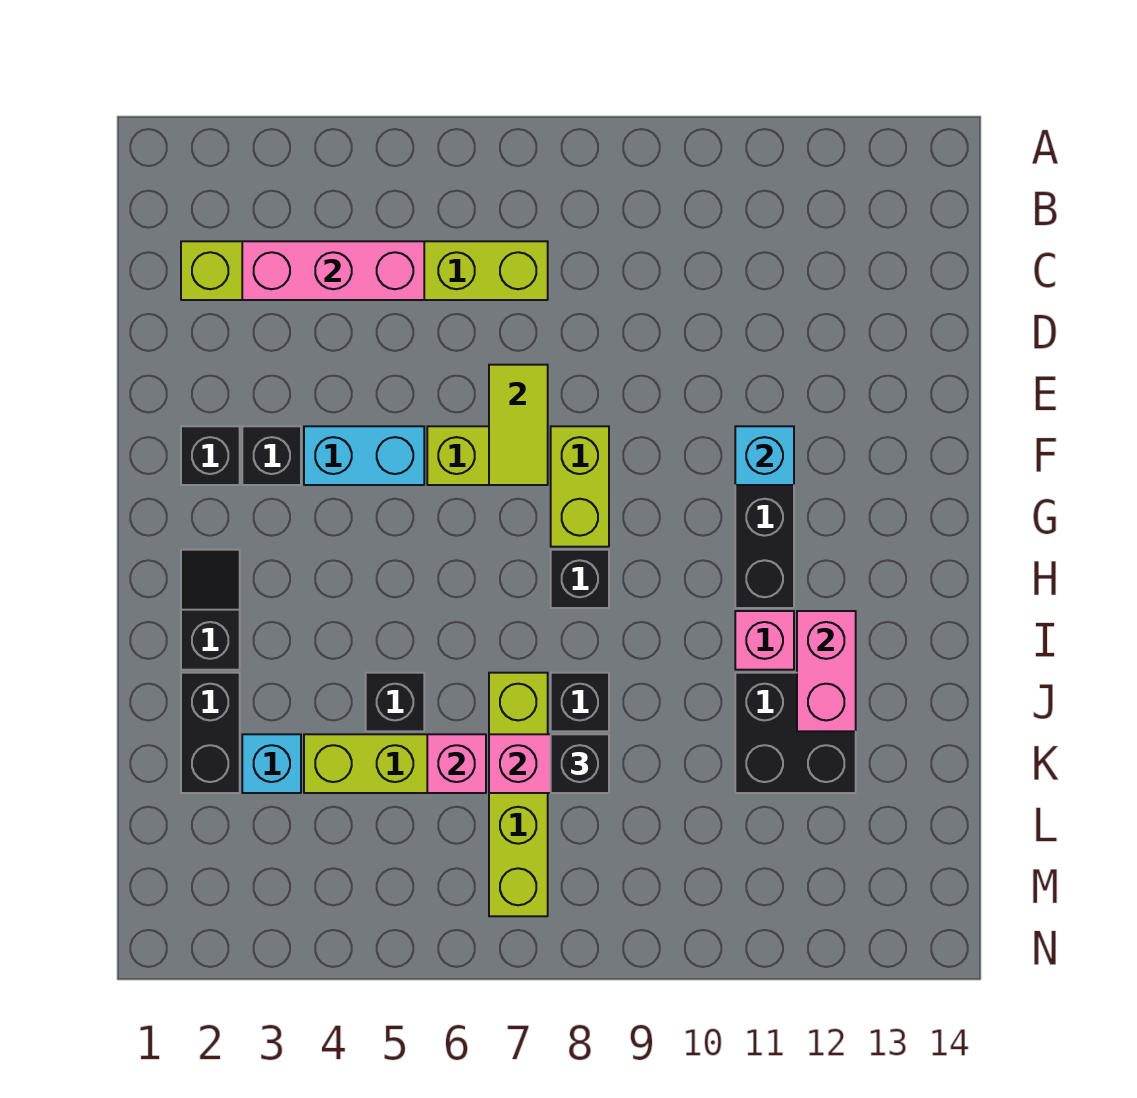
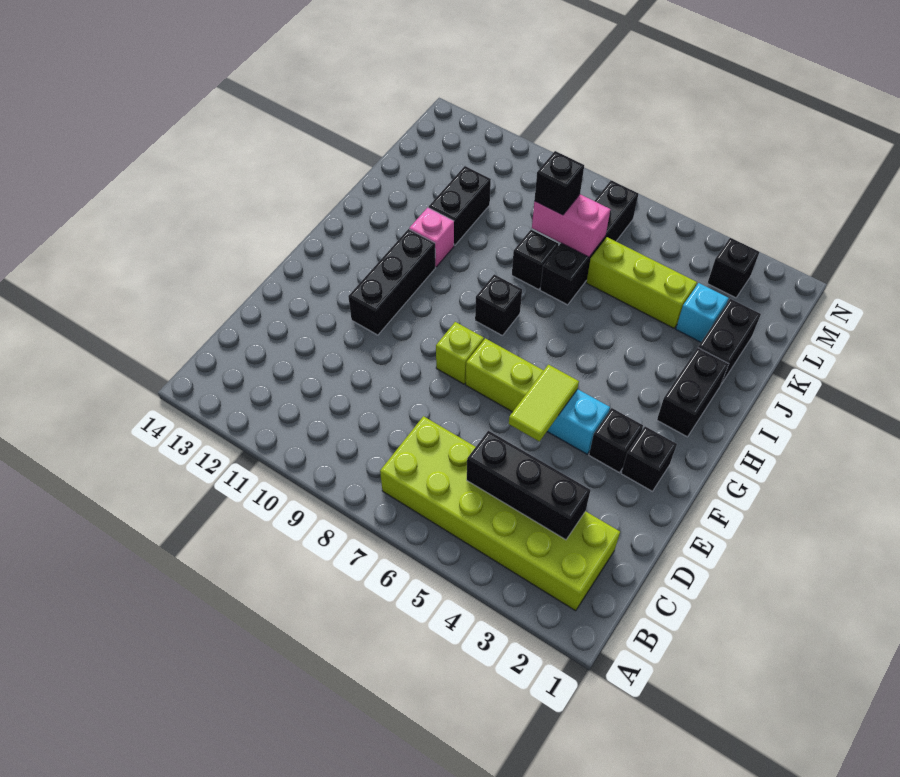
lime 1x6 brick [181,241,548,300] -> lime 2x6 brick [380,416,620,611]
pink 1x3 brick [242,241,424,300] -> black 1x3 brick [467,431,590,540]
lime 1x2 tile [489,365,548,485] -> lime 1x2 tile moved to [509,365,579,442]
lime 1x2 brick [551,426,609,547] -> lime 1x1 brick [436,322,484,384]
cyan 1x1 brick [735,426,794,485] -> none
black 1x2 slope [181,550,240,670] -> black 1x2 brick [657,348,729,437]
pink 1x2 brick [797,611,856,731] -> none
black 1x1 brick [366,673,424,731] -> black 1x1 brick moved to [707,238,759,298]
lime 1x4 brick [489,673,548,916] -> black 1x4 brick [540,180,638,305]
black 2x2 brick [735,673,856,793] -> black 1x2 brick [429,166,491,245]
pink 1x1 brick [427,734,486,793] -> none

